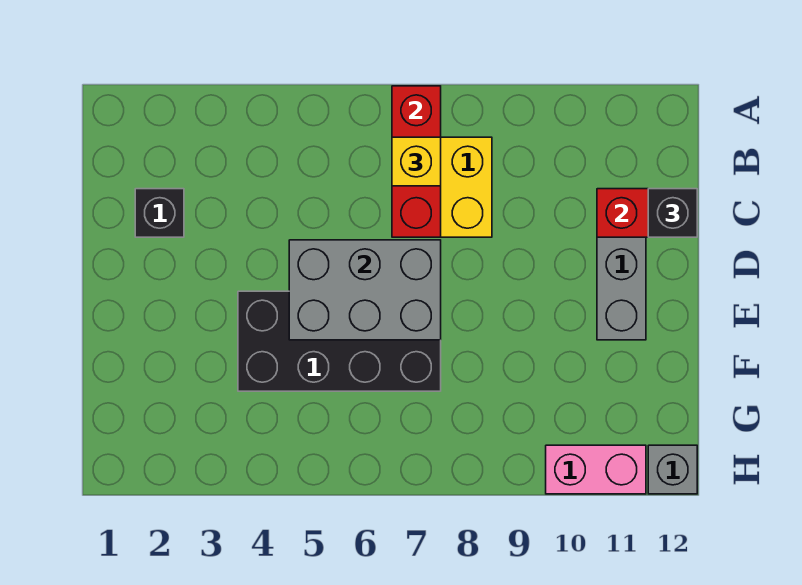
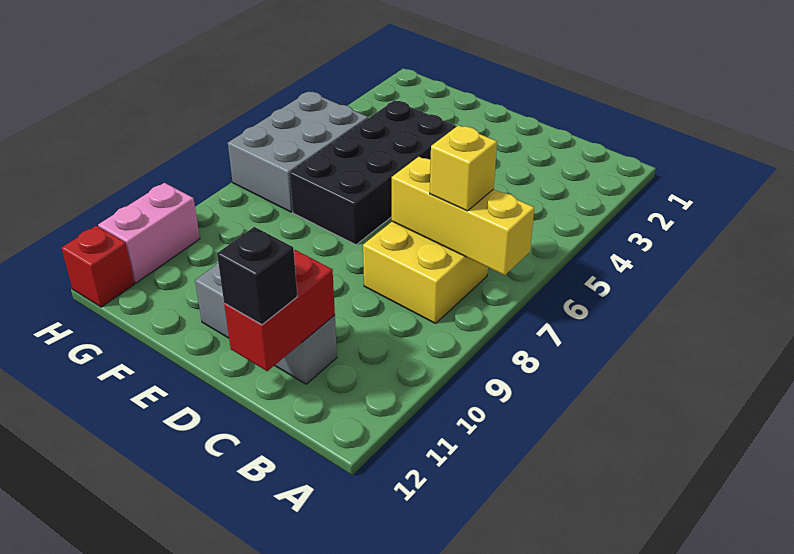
red 1x3 brick [392,86,441,237] -> yellow 1x3 brick [392,157,534,275]
black 1x1 brick [135,189,184,237] -> none
grey 2x3 brick [289,240,441,340] -> grey 2x3 brick moved to [228,92,368,212]
grey 1x1 brick [648,445,697,494] -> red 1x1 brick [62,226,135,307]

